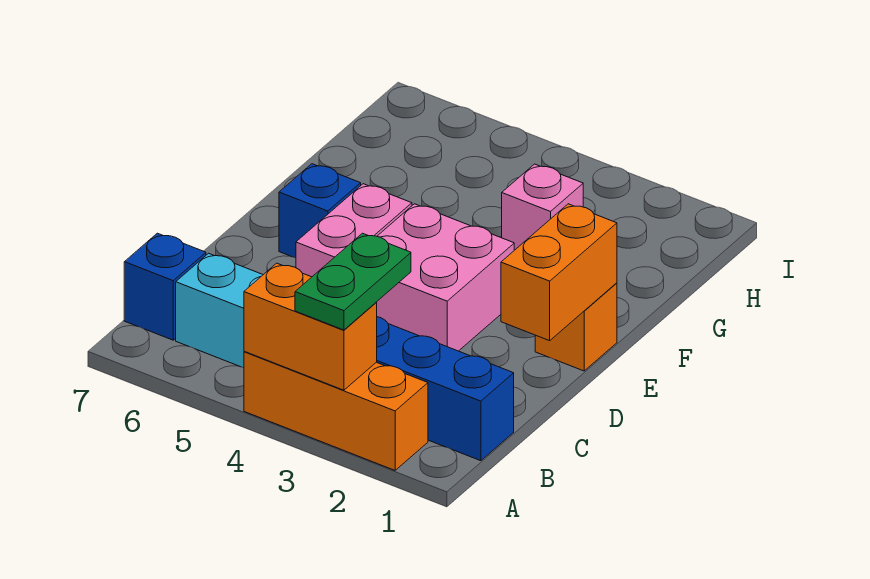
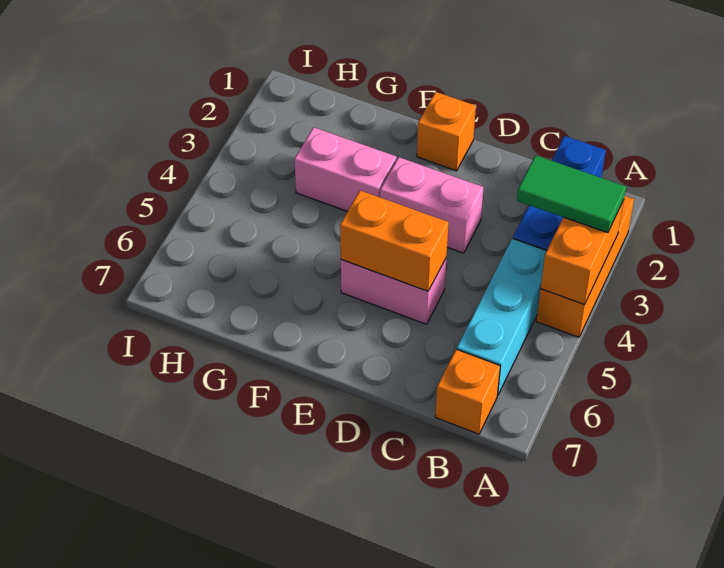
green 1x2 plate [295,233,411,330] -> green 1x2 tile [517,155,626,233]
blue 1x1 brick [124,233,206,340] -> orange 1x1 brick [435,349,500,434]
orange 1x2 brick [501,204,617,341] -> orange 1x2 brick moved to [340,190,449,291]
pink 2x2 brick [376,204,514,351] -> pink 1x2 brick [380,157,483,253]
blue 1x1 brick [279,164,361,258] -> none
pink 1x1 brick [502,164,583,250] -> pink 1x2 brick [294,127,397,211]

